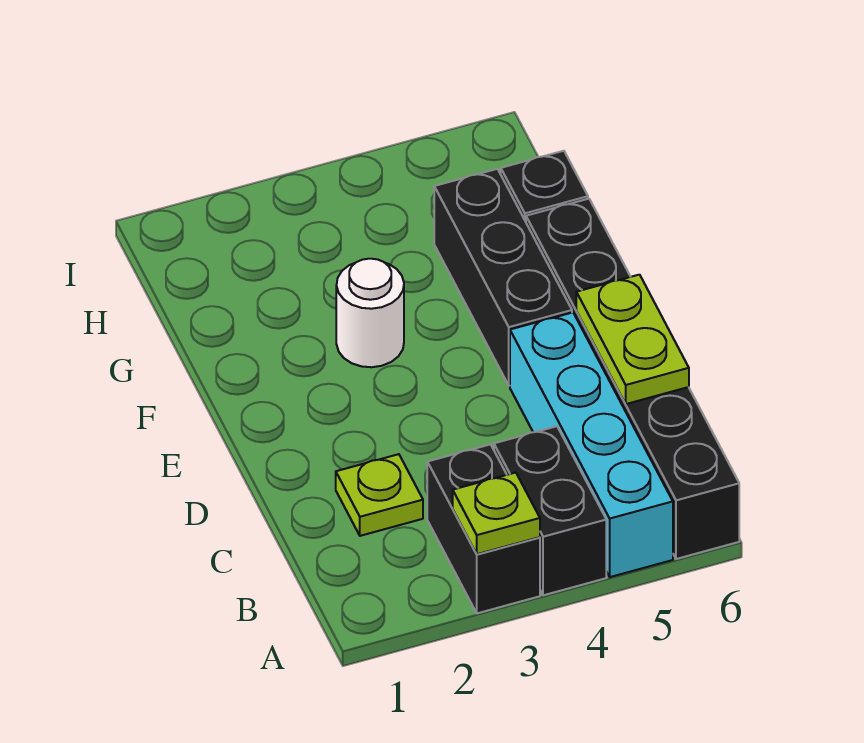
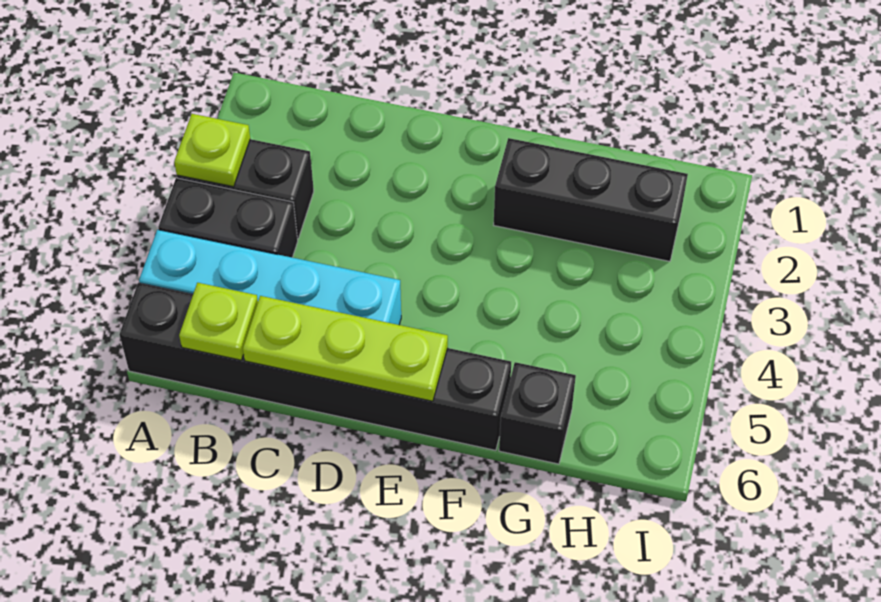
lime 1x1 plate [336,454,423,536] -> lime 1x1 plate moved to [179,283,258,360]
lime 1x2 plate [576,275,689,404] -> lime 1x3 plate [243,296,448,401]
black 1x3 brick [434,169,572,386] -> black 1x3 brick moved to [494,138,688,261]
white 1x1 round brick [336,259,404,367] -> none

